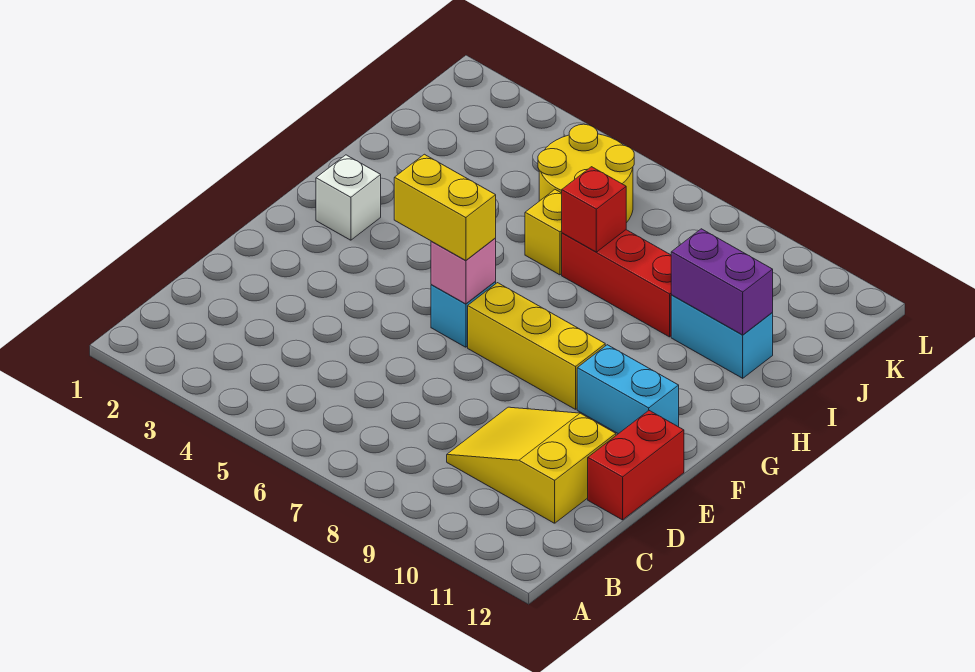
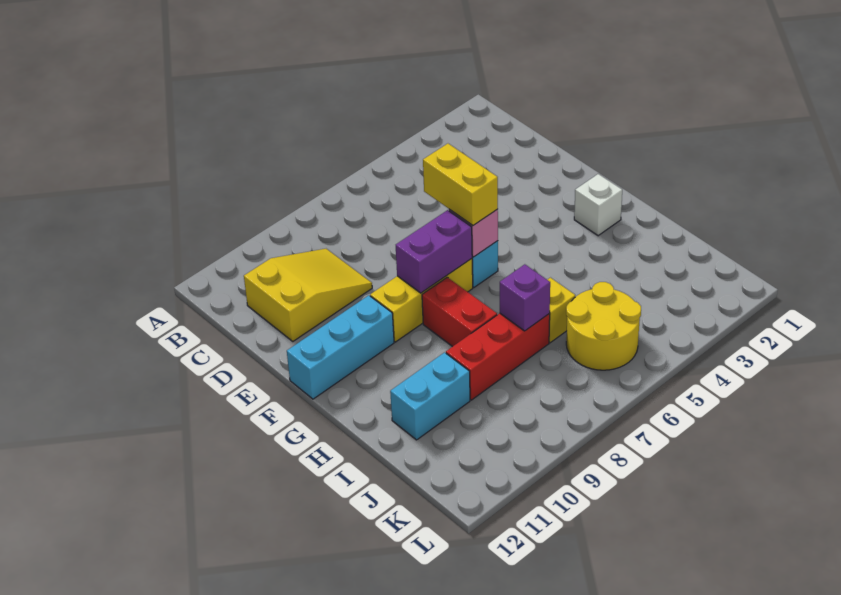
red 1x2 brick [588,411,684,520] -> red 1x2 brick moved to [422,277,497,347]
yellow 1x2 brick [394,154,496,260] -> yellow 1x2 brick turned to [423,144,498,225]
cyan 1x2 brick [577,345,679,434] -> cyan 1x3 brick [287,295,394,399]
red 1x1 brick [562,167,626,252] -> purple 1x1 brick [500,264,550,331]
purple 1x2 brick [671,229,773,335] -> purple 1x2 brick moved to [396,210,472,293]

